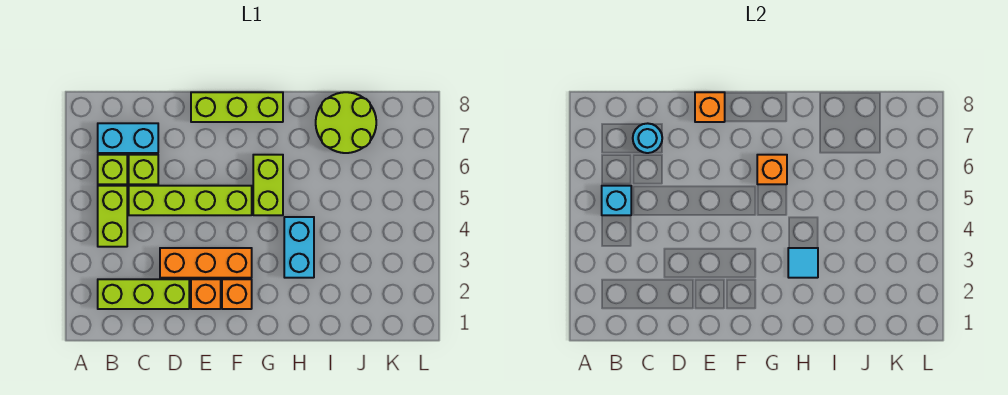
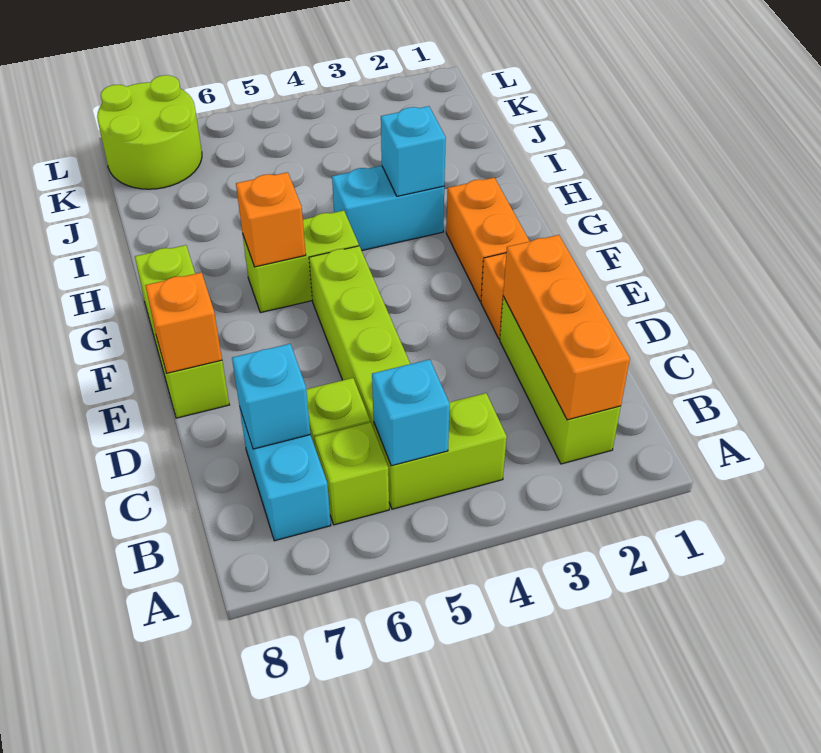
cyan 1x1 round brick [633,123,662,153] -> cyan 1x1 brick [232,344,310,449]
orange 1x3 brick [160,248,252,278] -> orange 1x3 brick moved to [503,235,630,420]
orange 1x1 brick [222,279,252,309] -> orange 1x2 brick [446,178,530,302]
cyan 1x1 tile [788,248,818,278] -> cyan 1x1 brick [381,106,446,196]
lime 2x2 round brick [316,92,376,153] -> lime 2x2 round brick moved to [97,75,202,189]

